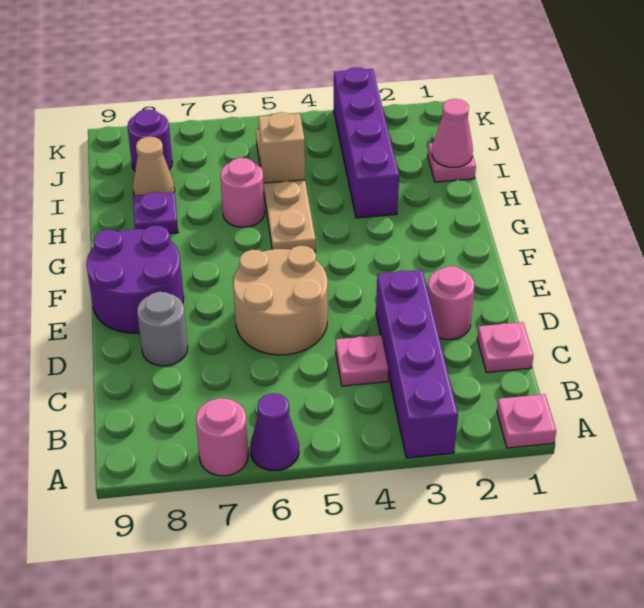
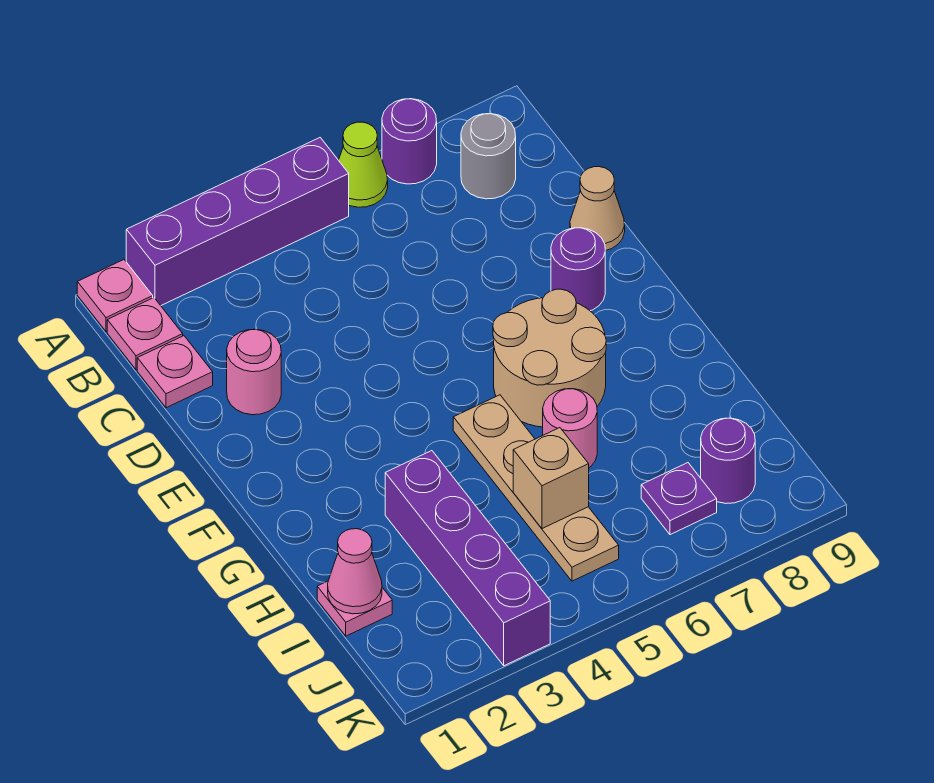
purple 1x4 brick [376,270,458,458] -> purple 1x4 brick turned to [126,138,349,306]
purple 1x1 cone [250,393,299,471] -> lime 1x1 cone [339,122,388,207]
pink 1x1 round brick [196,398,248,476] -> purple 1x1 round brick [382,99,437,184]
pink 1x1 plate [336,335,388,386] -> pink 1x1 plate moved to [107,298,183,370]
tan 2x2 round brick [233,246,328,355] -> tan 2x2 round brick moved to [493,289,606,427]
grey 1x1 round brick [137,292,188,366] -> grey 1x1 round brick moved to [461,114,516,199]
purple 2x2 round brick [86,225,184,333] -> purple 1x1 round brick [551,228,605,311]
purple 1x1 plate [133,192,178,234] -> purple 1x1 plate moved to [641,463,717,535]
tan 1x1 cone [133,137,175,196] -> tan 1x1 cone moved to [570,167,625,251]

